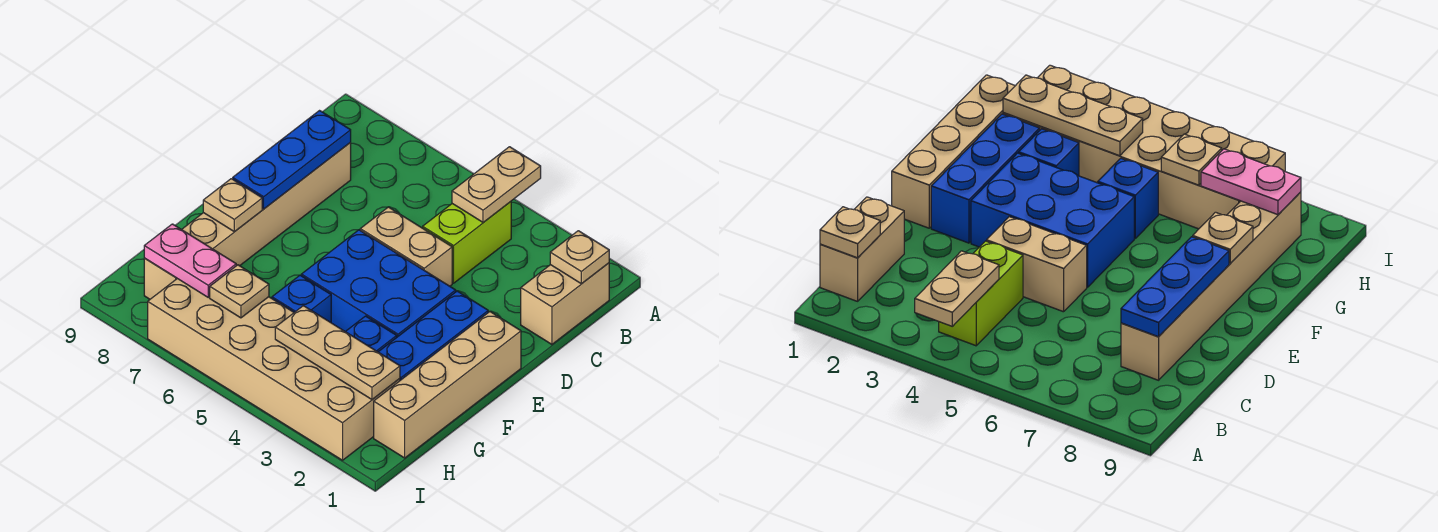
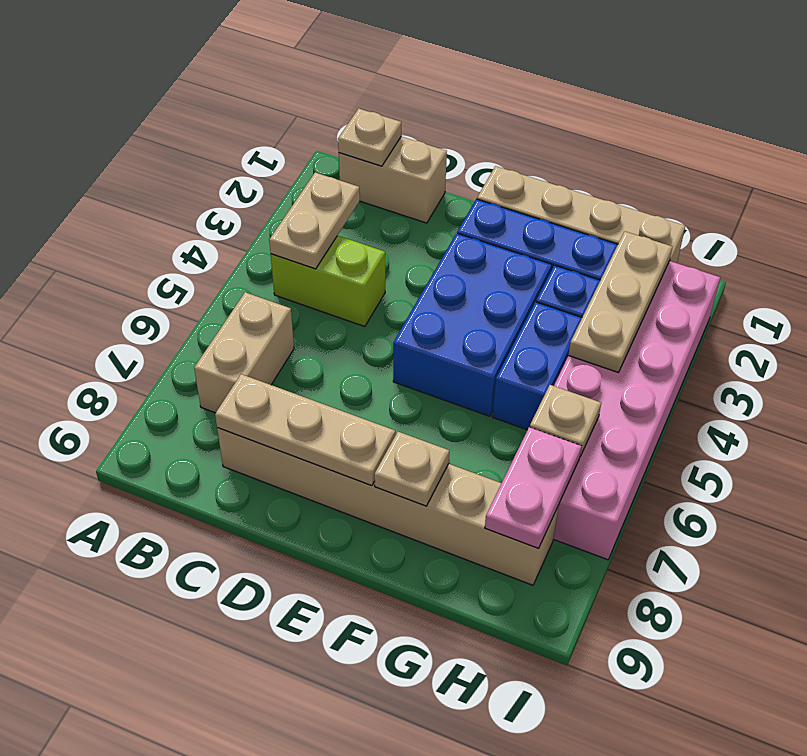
tan 1x2 plate [452,147,541,222] -> tan 1x2 plate turned to [269,172,360,269]
blue 1x3 plate [233,111,351,209] -> tan 1x3 plate [215,374,395,486]
tan 1x2 brick [360,207,452,286] -> tan 1x2 brick moved to [194,292,294,413]
blue 1x1 brick [272,275,331,322] -> blue 1x2 brick [493,302,582,430]
tan 2x6 brick [148,279,400,460] -> pink 2x6 brick [553,261,720,560]

